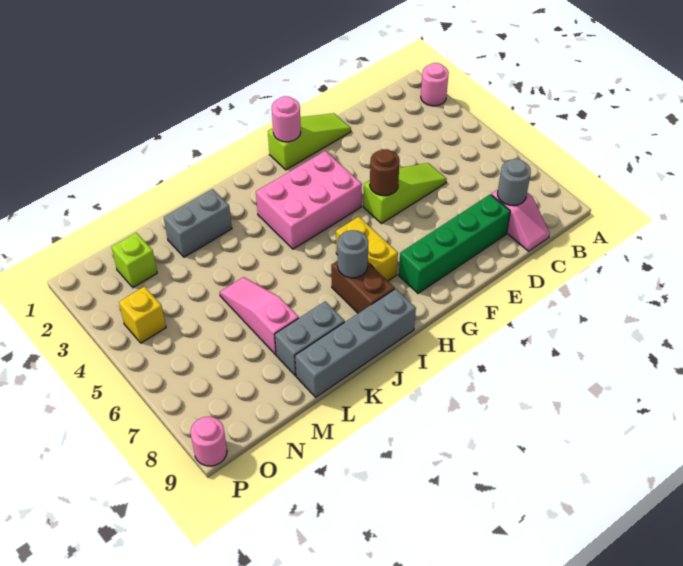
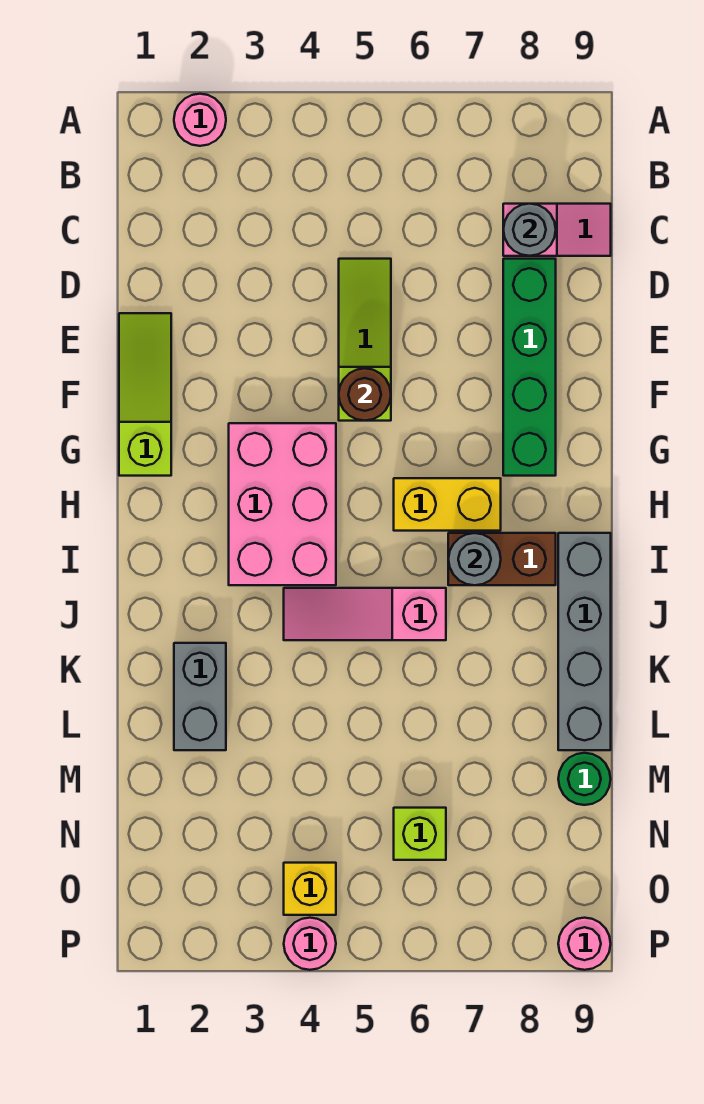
pink 1x1 round brick [272,96,301,142] -> pink 1x1 round brick moved to [284,918,336,970]
grey 1x2 brick [275,301,345,376] -> none
pink 1x3 slope [220,277,299,355] -> pink 1x3 slope moved to [284,588,446,640]
none -> green 1x1 round brick [558,753,611,805]
lime 1x1 brick [111,233,157,287] -> lime 1x1 brick moved to [394,808,446,860]

